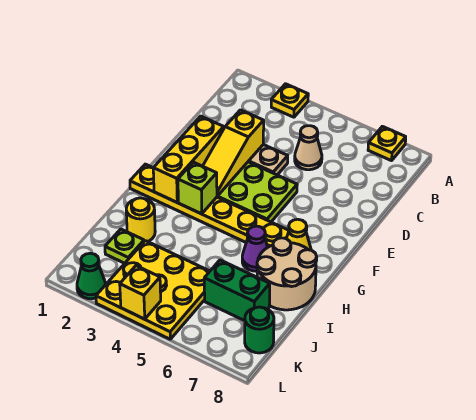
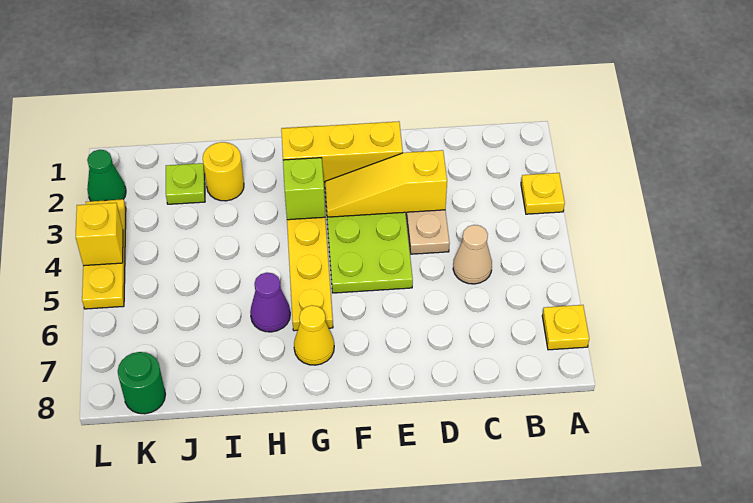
tan 2x2 round brick [257,238,317,310] -> none
yellow 3x3 plate [96,241,210,339] -> yellow 1x3 plate [82,199,126,309]
green 1x2 brick [204,260,270,321] -> none

